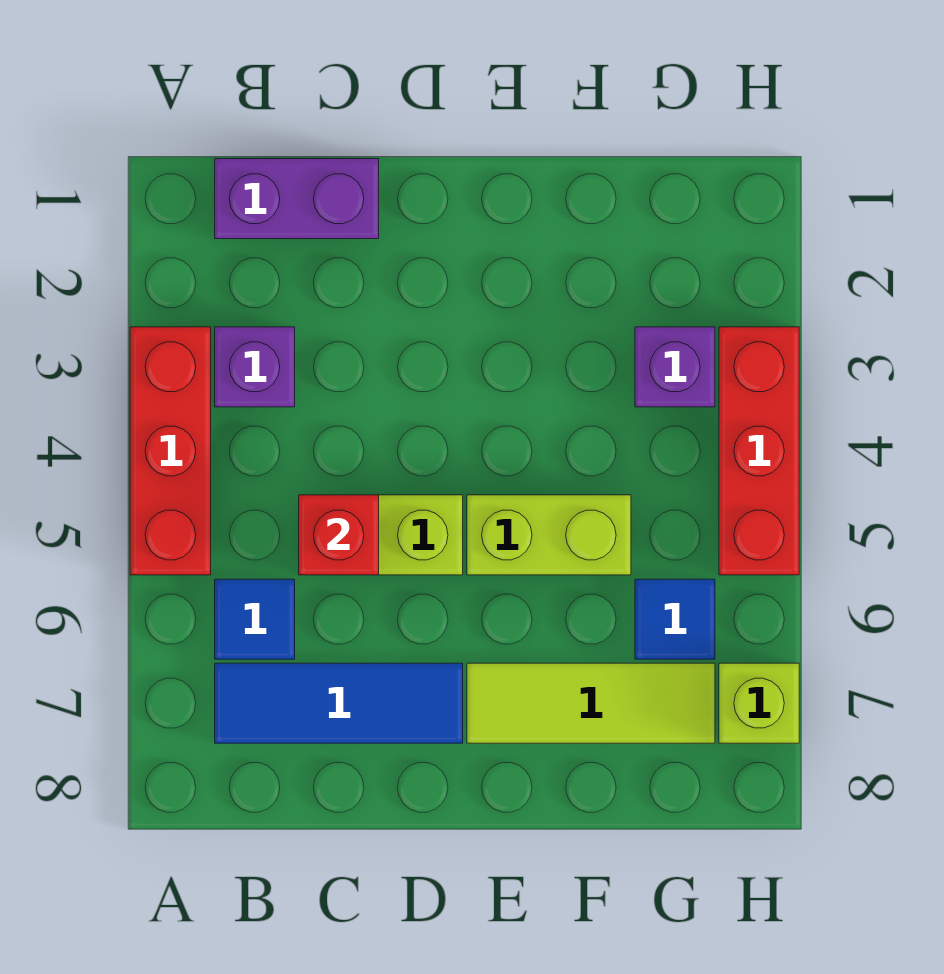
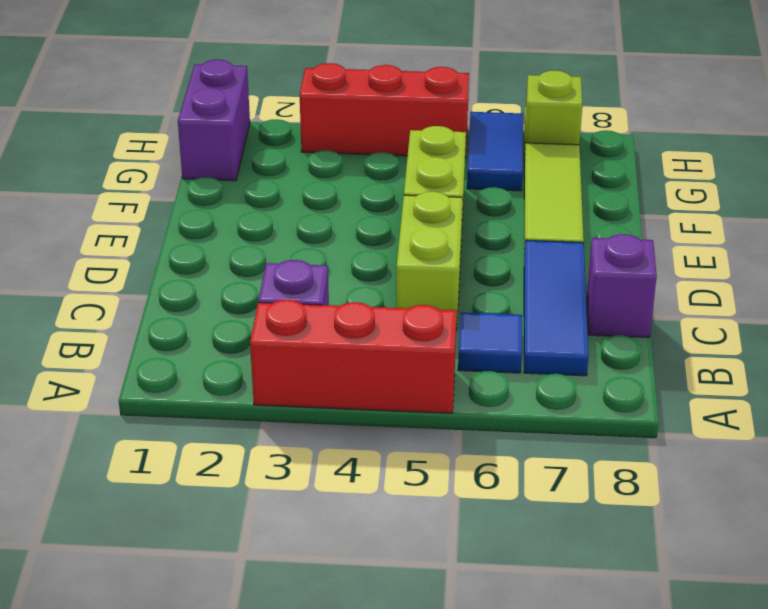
purple 1x2 brick [215,159,379,239] -> purple 1x2 brick moved to [178,60,250,181]
red 1x1 brick [299,495,379,575] -> none
purple 1x1 brick [635,327,715,407] -> purple 1x1 brick moved to [587,234,657,338]
blue 1x1 tile [635,579,715,659] -> blue 1x2 tile [467,112,523,191]

